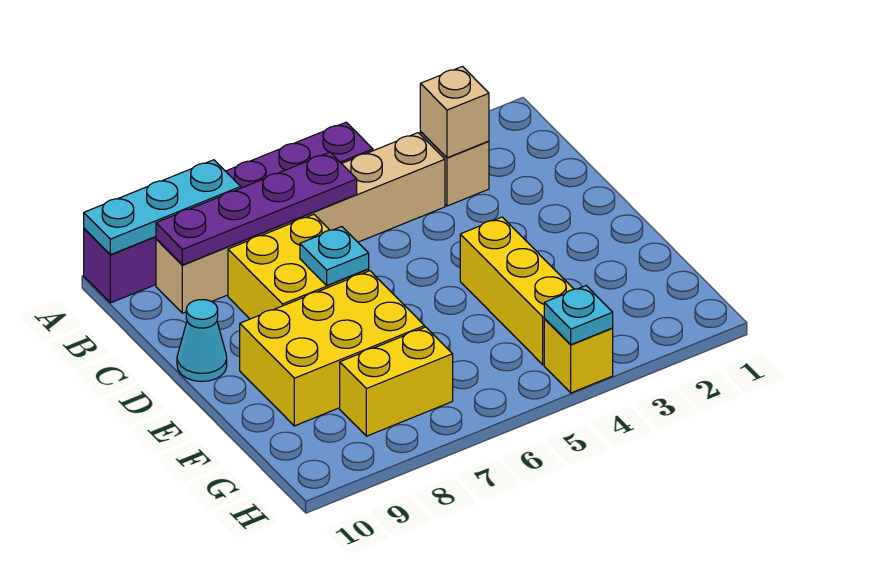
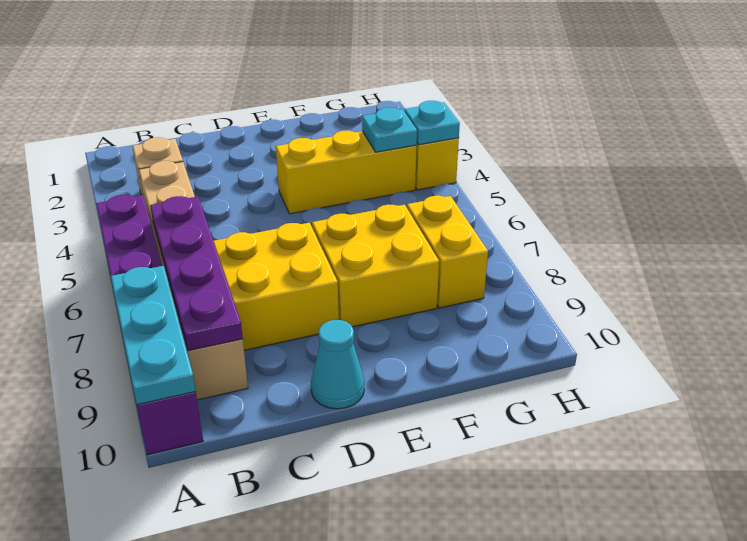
tan 1x1 brick [420,66,489,158] -> none
cyan 1x1 plate [300,227,369,285] -> cyan 1x1 plate moved to [362,108,417,152]
yellow 2x3 brick [240,271,425,426] -> yellow 2x2 brick [312,205,439,327]

